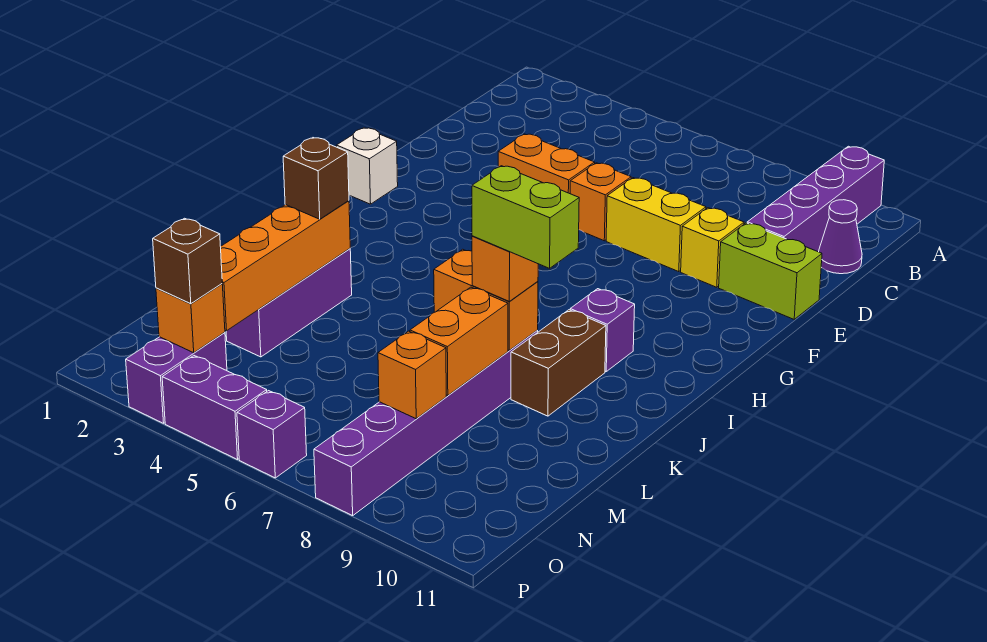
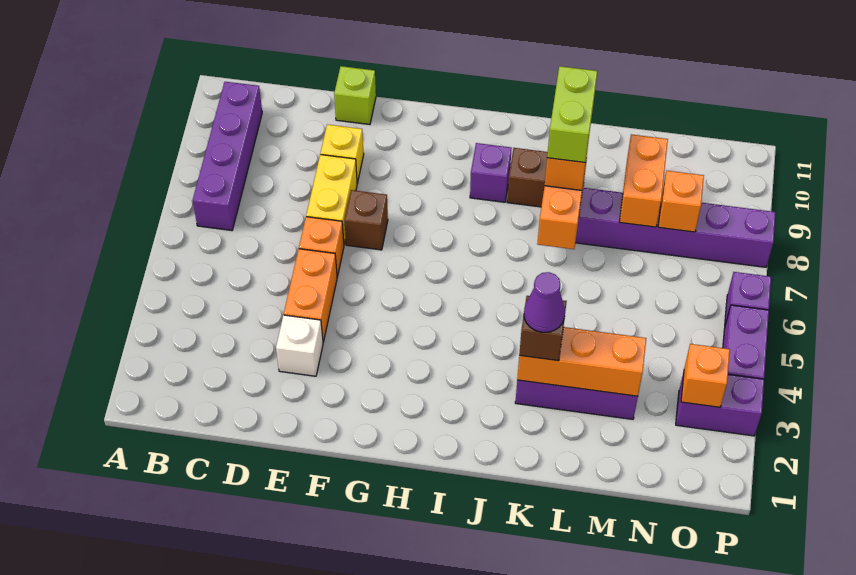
purple 1x4 brick [747,146,884,252] -> purple 1x4 brick turned to [193,82,262,230]
purple 1x1 cone [819,200,862,274] -> purple 1x1 cone moved to [524,272,565,332]
lime 1x2 brick [719,223,822,319] -> lime 1x1 brick [334,66,376,125]
white 1x1 brick [336,128,398,204] -> white 1x1 brick moved to [276,315,323,376]
orange 1x4 brick [221,201,350,331] -> orange 1x3 brick [517,327,646,396]
orange 1x2 brick [410,287,508,396] -> orange 1x2 brick turned to [620,134,668,227]
brown 1x1 brick [153,218,222,304] -> brown 1x1 brick moved to [344,190,388,250]

